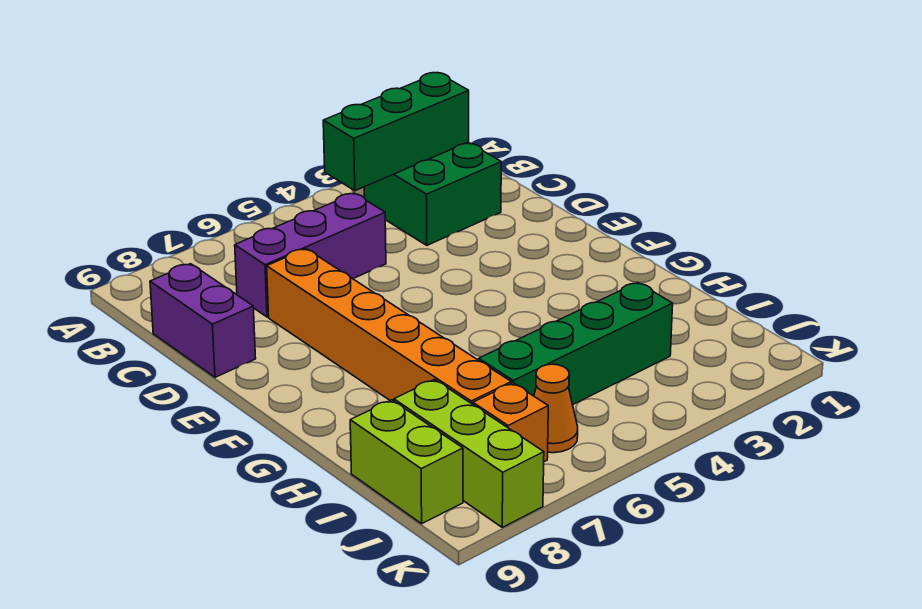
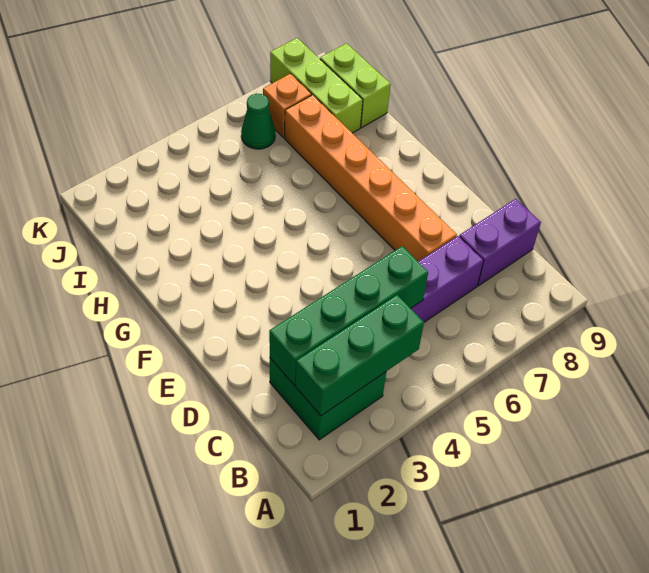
purple 1x2 brick [150,264,256,377] -> purple 1x2 brick turned to [459,199,541,286]
green 1x4 brick [479,282,673,405] -> green 1x4 brick moved to [269,246,428,385]
orange 1x1 cone [534,364,578,453] -> green 1x1 cone [241,94,275,149]

